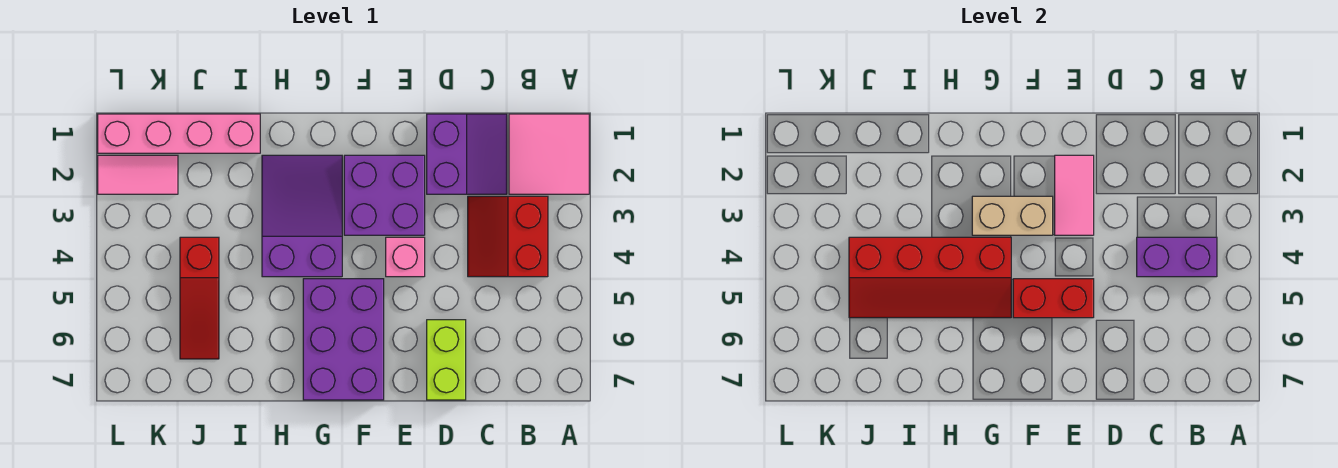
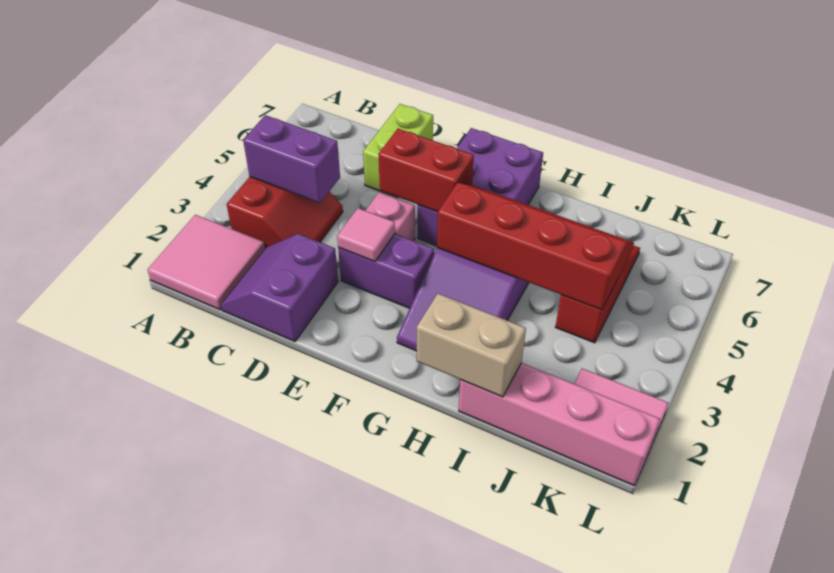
purple 2x2 brick [344,155,425,235] -> purple 1x2 brick [338,234,434,308]
pink 1x2 tile [1055,155,1094,235] -> pink 1x1 tile [337,208,395,262]
tan 1x2 brick [972,196,1053,235] -> tan 1x2 brick moved to [417,294,526,397]

